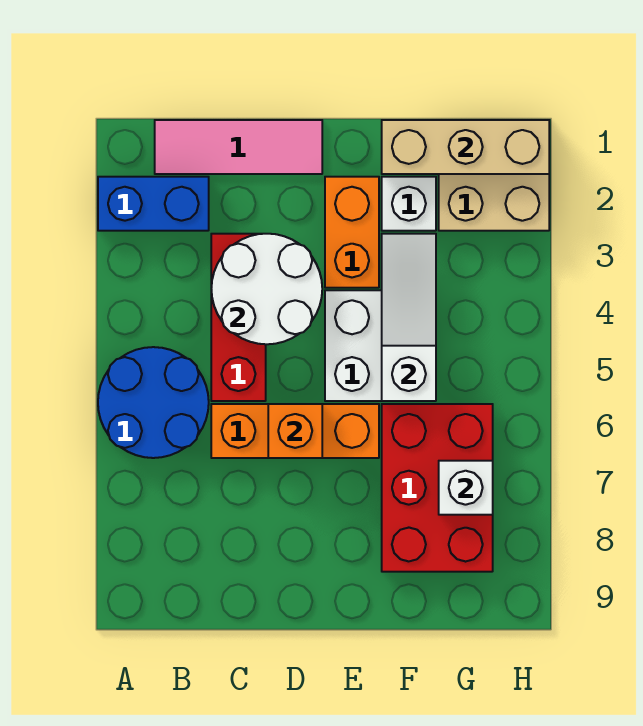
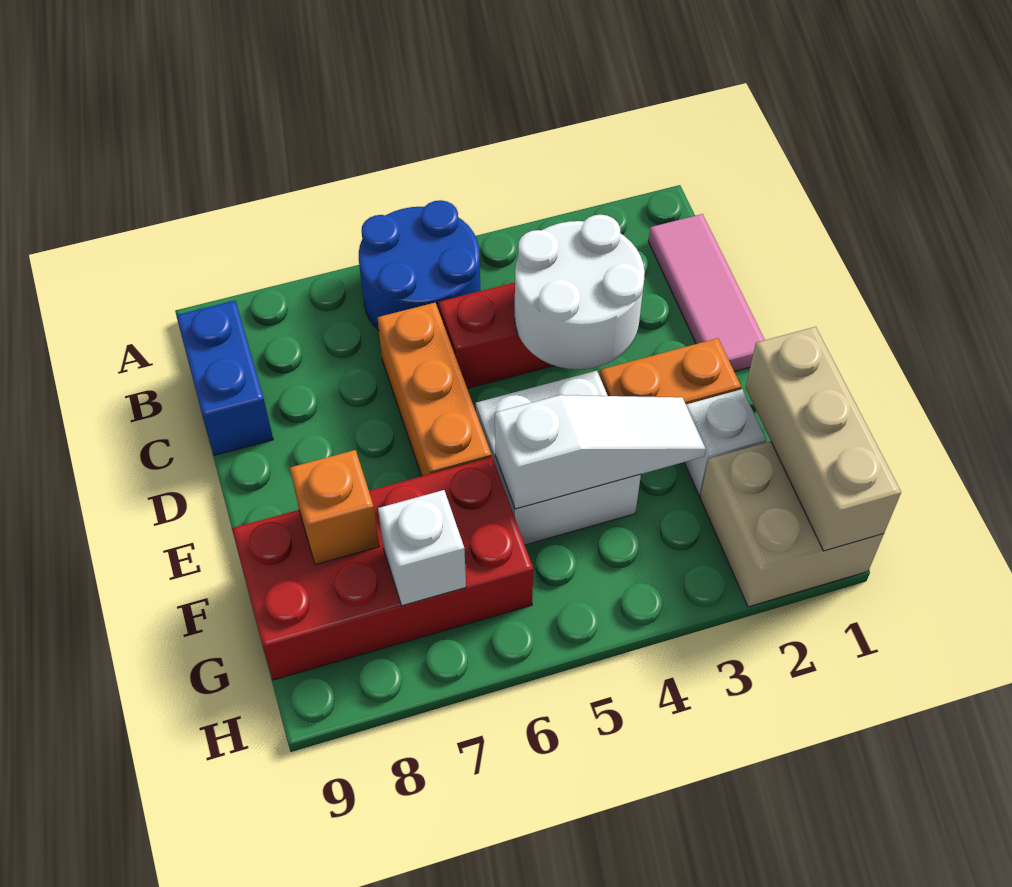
blue 1x2 brick [98,177,209,231] -> blue 1x2 brick moved to [176,301,273,455]
orange 1x1 brick [268,404,322,458] -> orange 1x1 brick moved to [290,450,379,565]
red 2x3 brick [382,404,493,572] -> red 2x4 brick [232,457,533,680]

